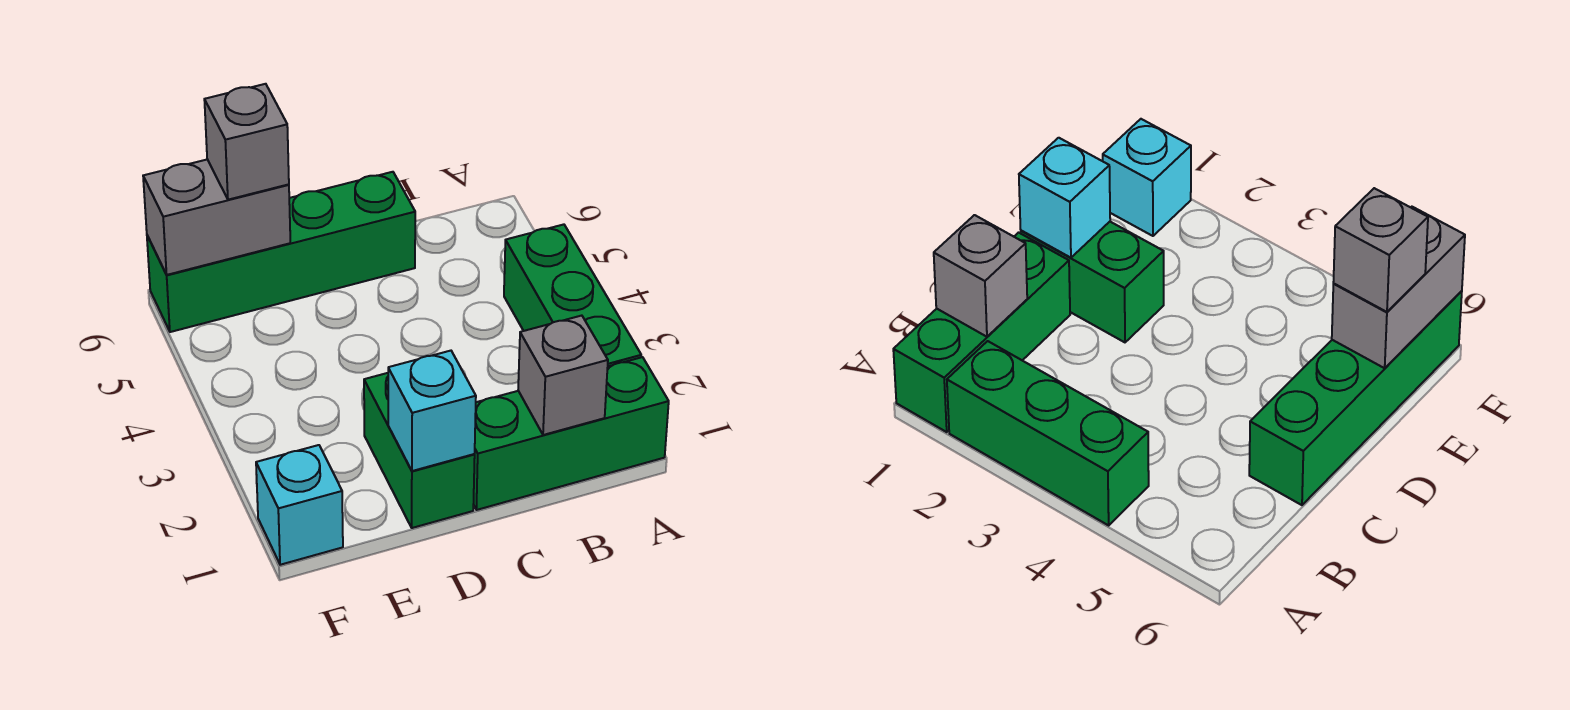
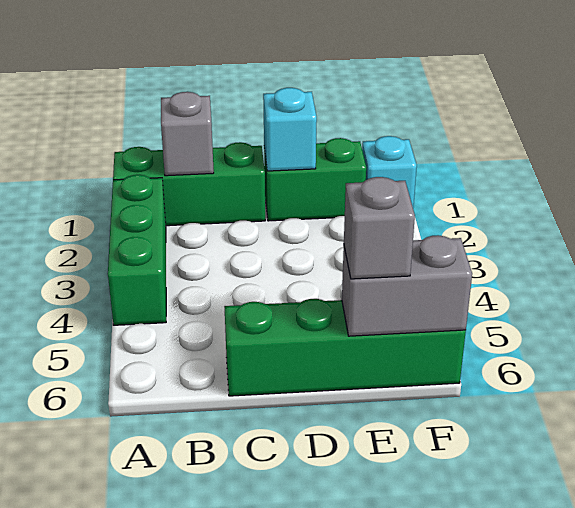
green 1x2 brick [364,373,475,528] -> green 1x2 brick turned to [264,138,366,221]

